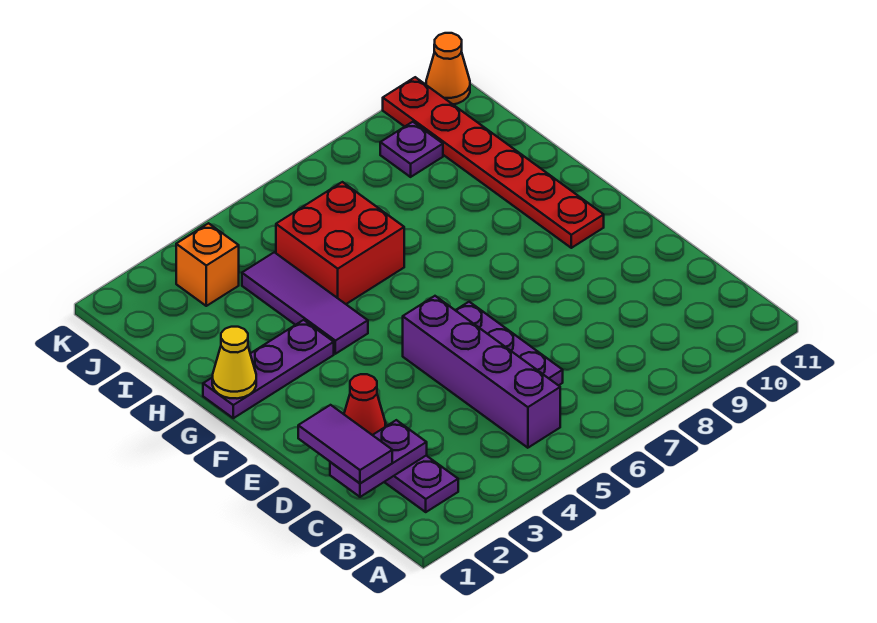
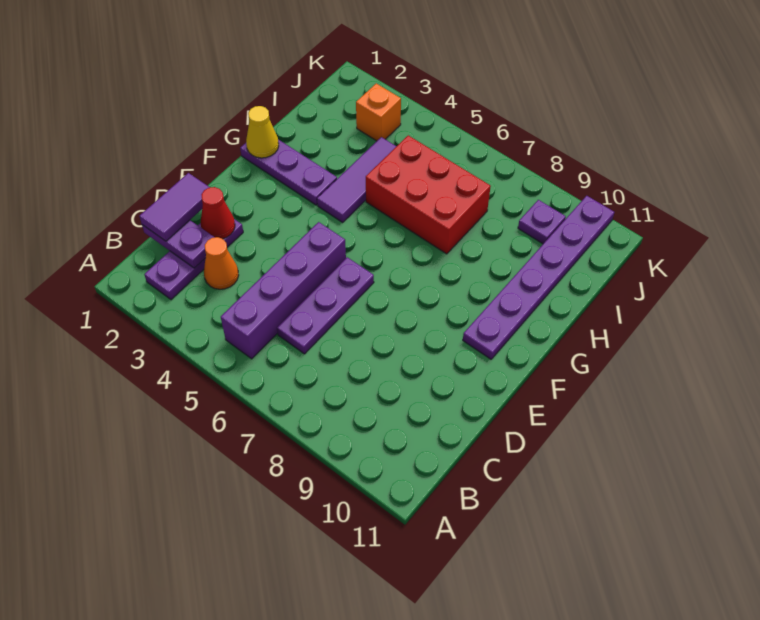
red 1x6 plate [383,77,604,248] -> purple 1x6 plate [463,196,614,359]
red 2x2 brick [276,182,404,304] -> red 2x3 brick [366,135,491,254]
orange 1x1 cone [426,33,470,104] -> orange 1x1 cone moved to [204,237,239,289]

